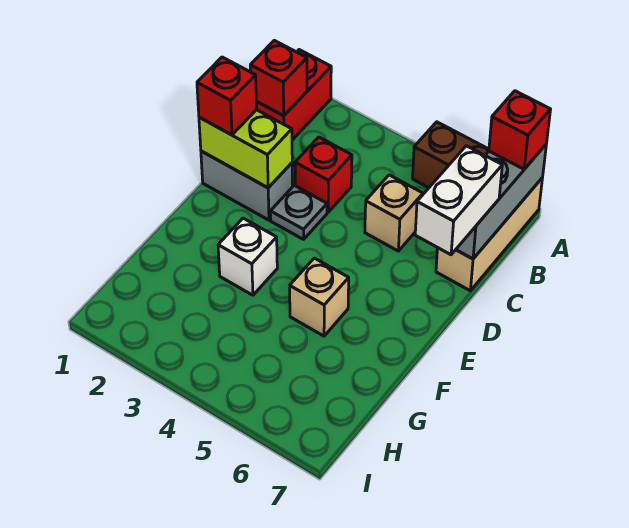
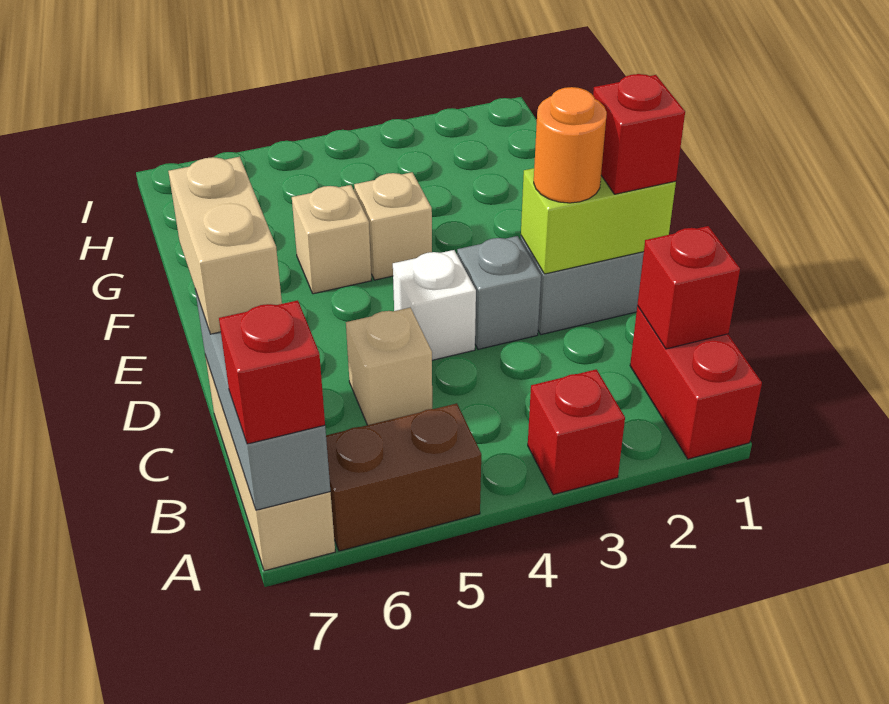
red 1x1 brick [295,137,352,212] -> red 1x1 brick moved to [528,369,625,495]
white 1x2 brick [415,146,502,255] -> tan 1x2 brick [168,157,282,334]
none -> orange 1x1 round brick [534,87,607,203]
grey 1x1 plate [270,185,327,239] -> grey 1x1 brick [457,236,541,349]
white 1x1 brick [218,218,277,295] -> white 1x1 brick moved to [393,250,476,360]
none -> tan 1x1 brick [354,172,432,280]

